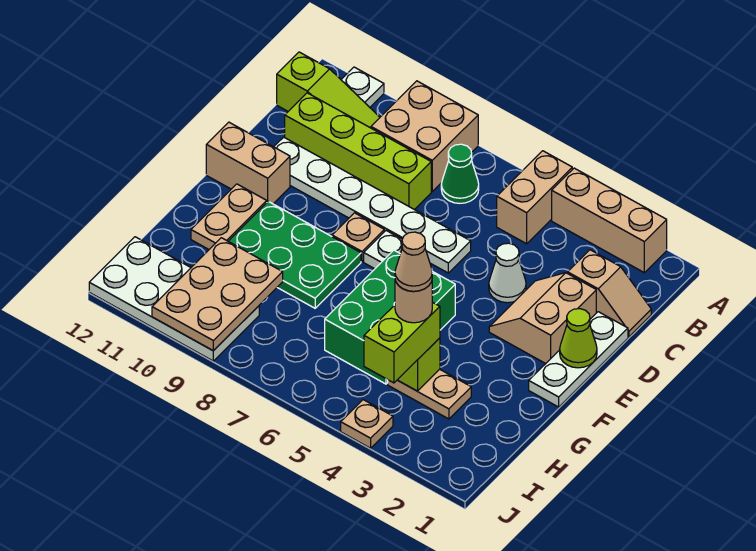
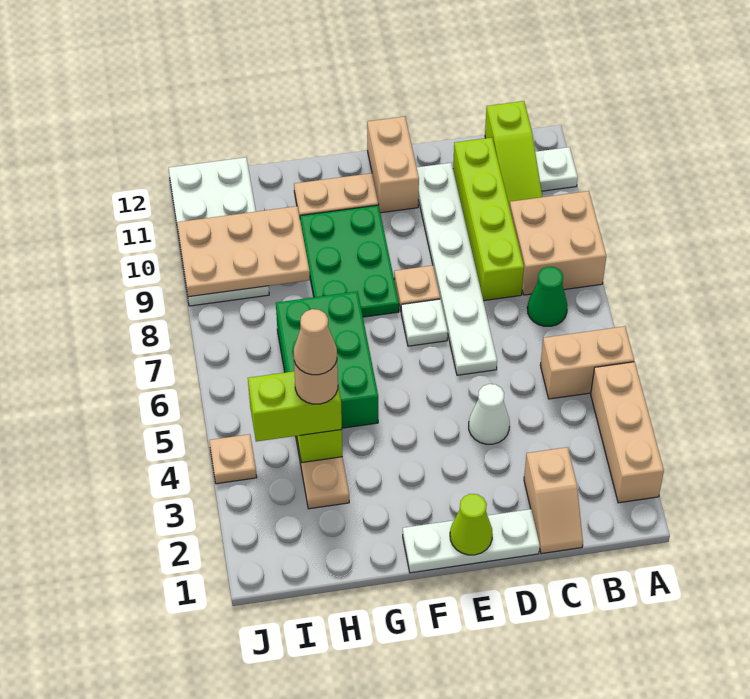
tan 2x2 slope [489,273,596,364] -> none
green 2x3 brick [325,250,455,384] -> green 2x3 brick turned to [276,291,378,428]

